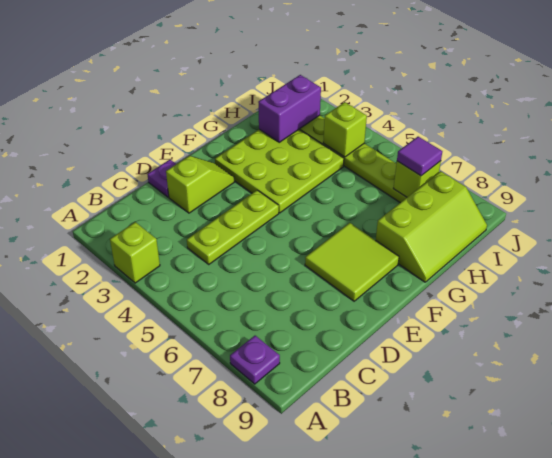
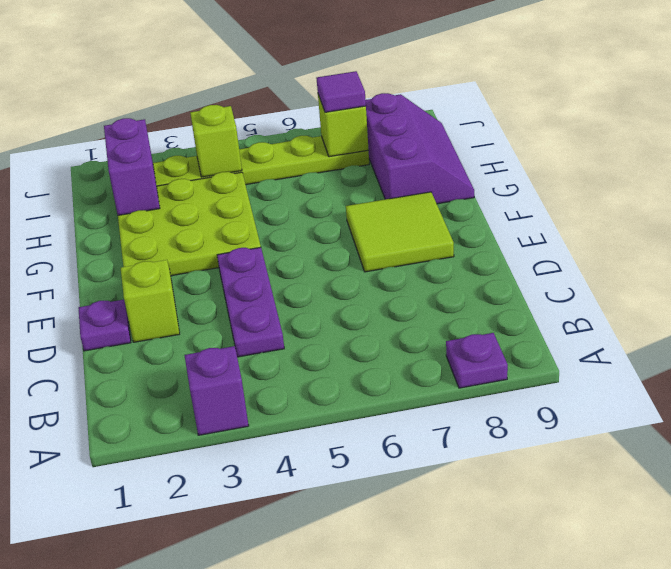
lime 1x1 brick [110,222,160,283] -> purple 1x1 brick [184,346,249,435]
lime 1x3 plate [187,190,279,264] -> purple 1x3 plate [217,247,284,357]
lime 2x3 slope [376,171,487,282] -> purple 2x3 slope [366,93,474,204]

